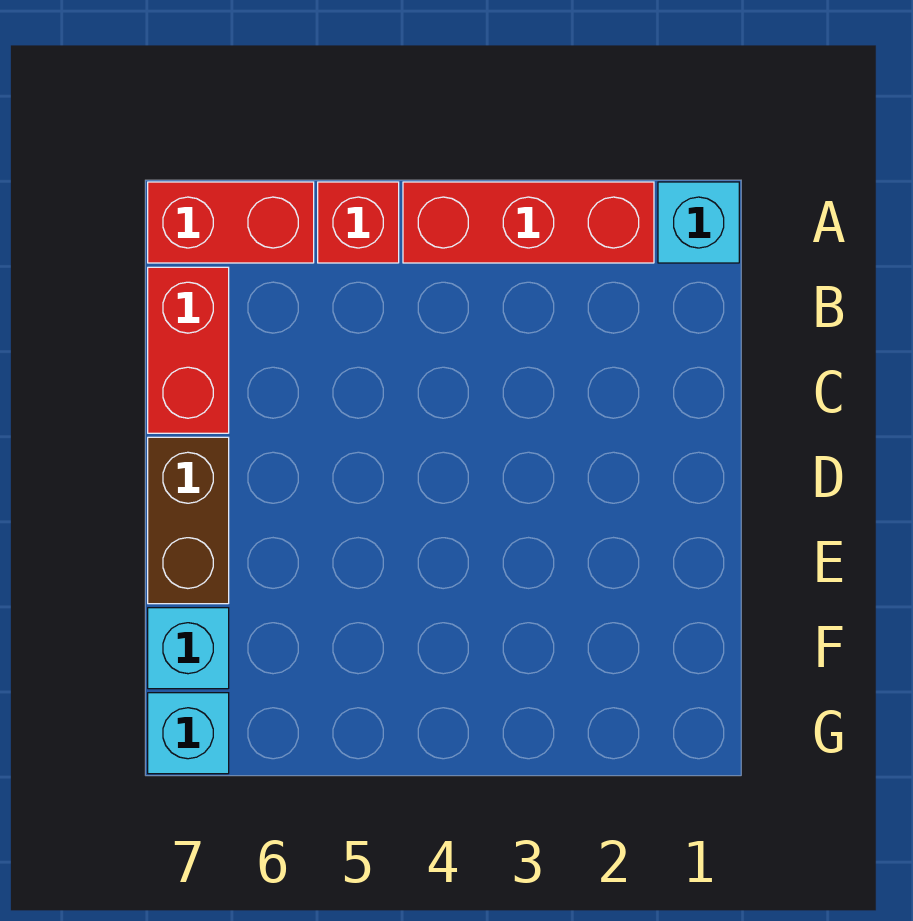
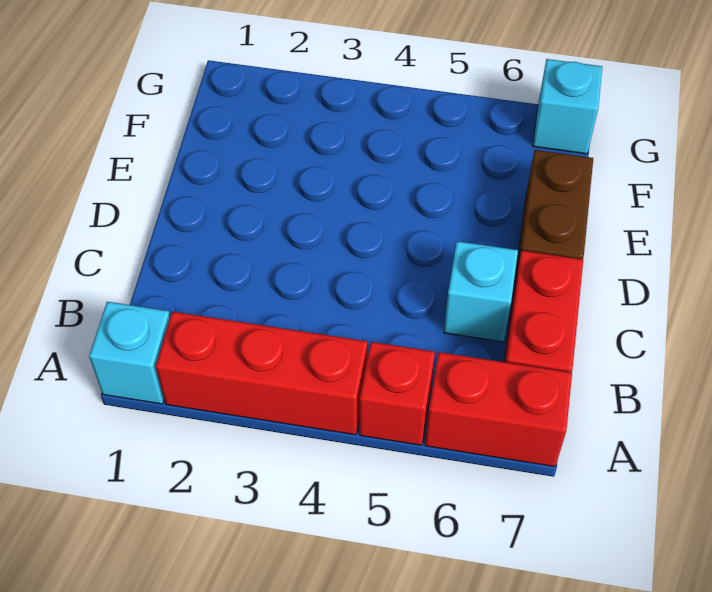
cyan 1x1 brick [148,608,229,689] -> cyan 1x1 brick moved to [444,241,518,342]

